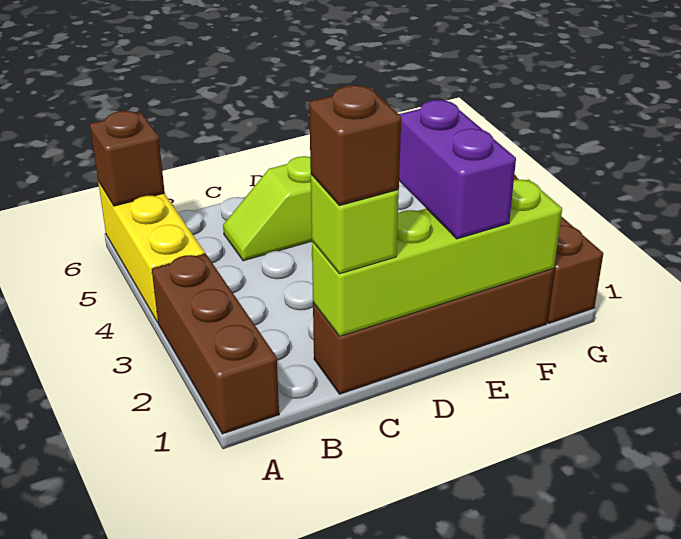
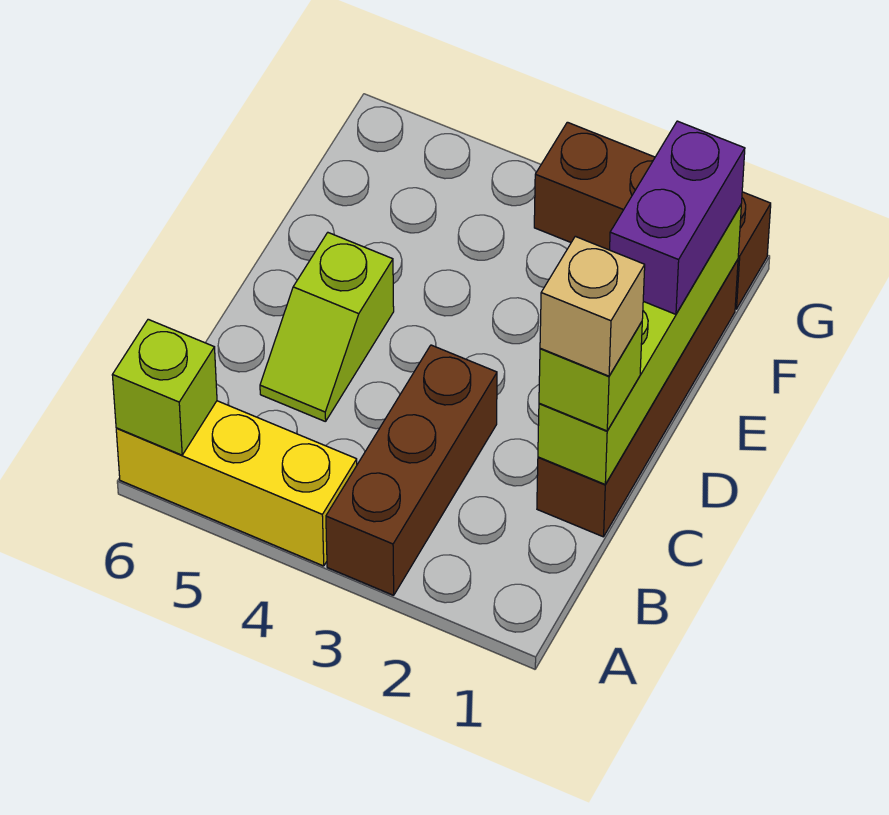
brown 1x3 brick [152,254,279,434] -> brown 1x3 brick turned to [326,345,497,595]
brown 1x1 brick [90,111,165,206] -> lime 1x1 brick [112,319,217,455]
brown 1x1 brick [309,85,401,206] -> tan 1x1 brick [540,236,645,376]
purple 1x2 brick [399,100,516,239] -> purple 1x2 brick turned to [610,121,745,314]

